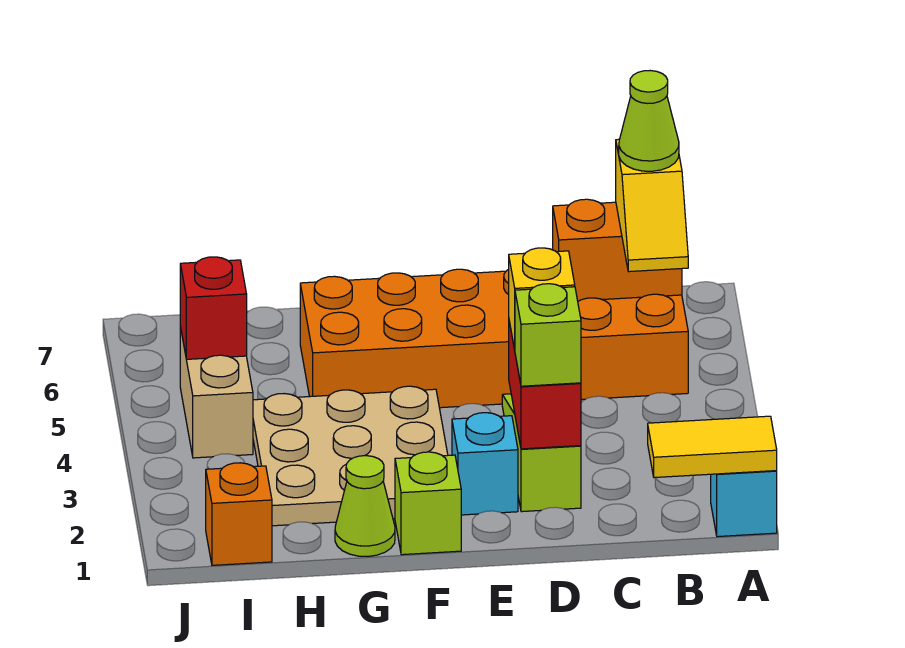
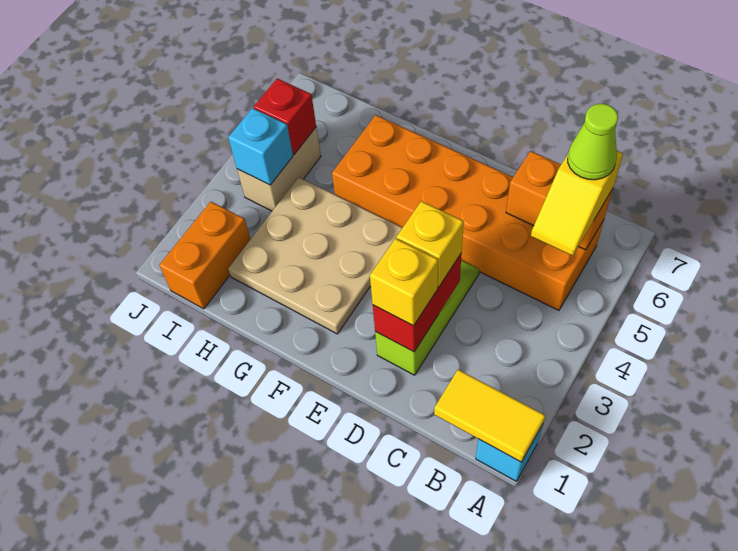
lime 1x1 brick [515,284,581,386] -> yellow 1x1 brick [370,238,438,326]
cyan 1x1 brick [452,413,518,515] -> cyan 1x1 brick moved to [228,108,293,185]
lime 1x1 brick [395,452,461,555] -> none
lime 1x1 cone [335,456,395,557] -> none
orange 1x1 brick [206,463,272,565] -> orange 1x2 brick [159,202,250,309]

